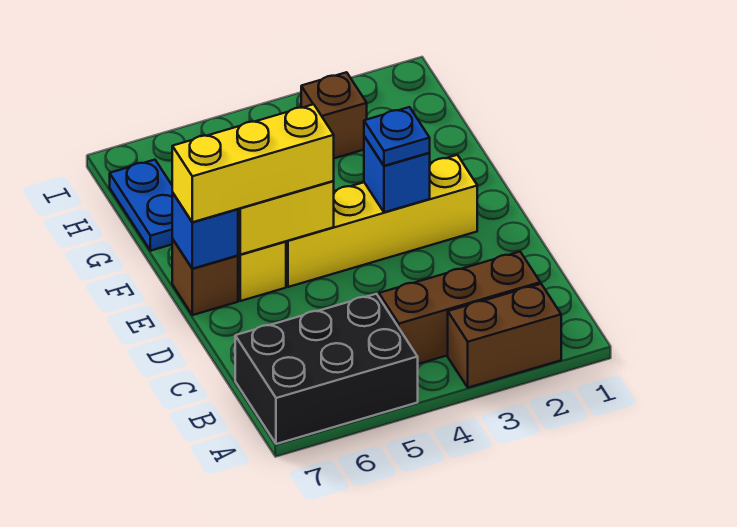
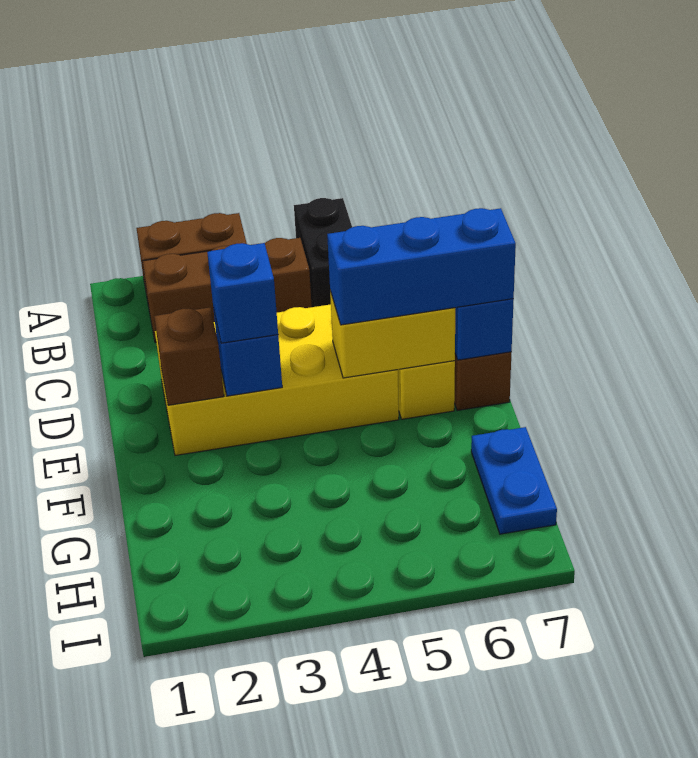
black 2x3 brick [235,294,418,444] -> black 1x2 brick [294,198,352,307]
yellow 1x4 brick [286,155,477,287] -> yellow 2x4 brick [155,304,399,456]
blue 1x1 plate [364,107,430,166] -> blue 1x1 brick [207,243,278,343]
yellow 1x3 brick [172,104,334,222] -> blue 1x3 brick [327,208,516,325]
brown 1x1 brick [301,72,367,158] -> brown 1x1 brick moved to [154,308,224,405]

